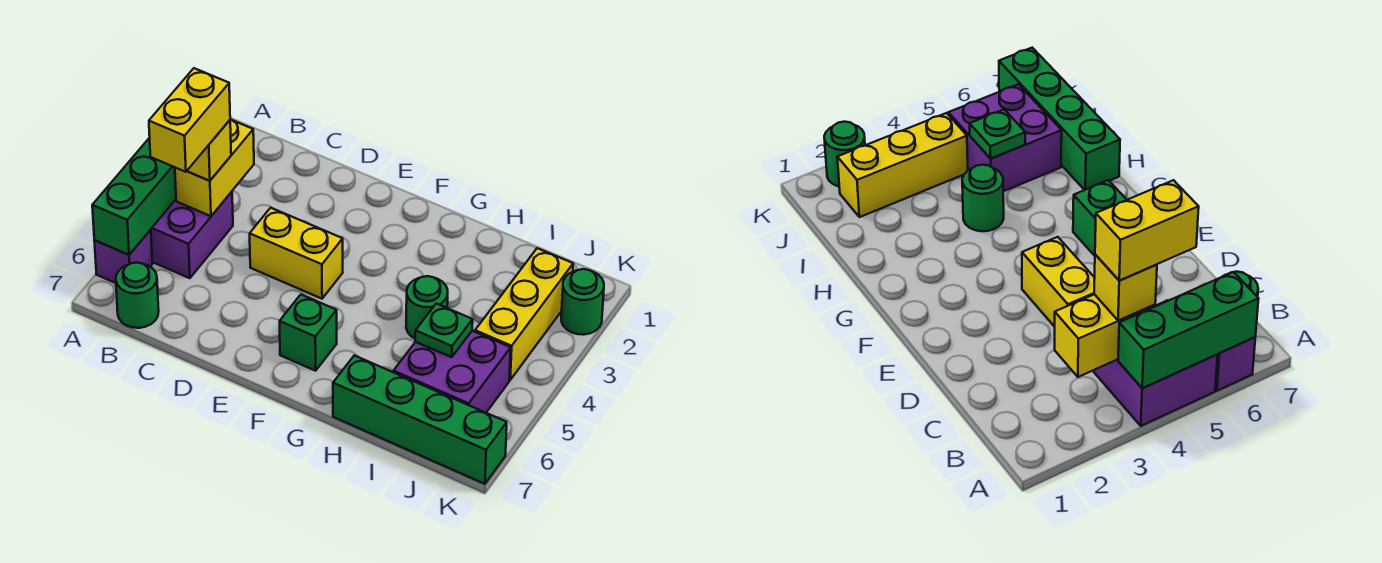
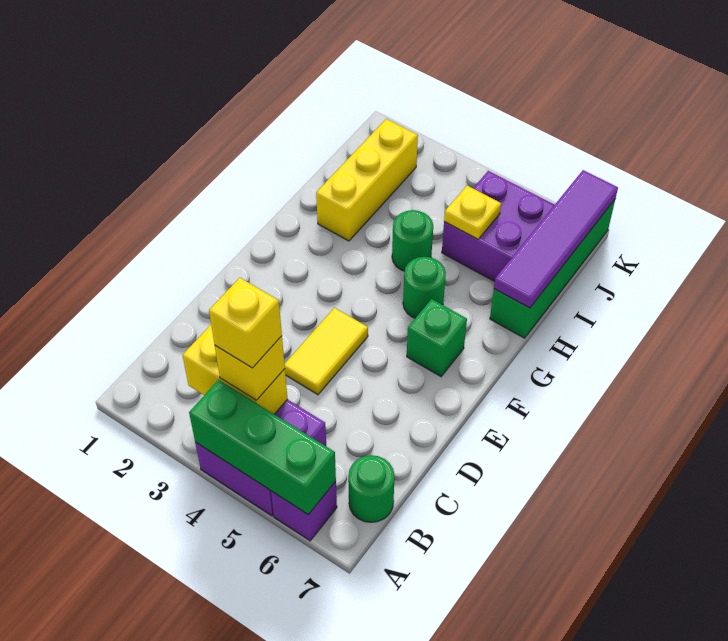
yellow 1x2 brick [149,68,230,172] -> yellow 1x1 brick [209,278,282,368]
yellow 1x2 brick [250,208,343,299] -> yellow 1x2 tile [284,308,368,395]
none -> purple 1x4 tile [494,170,618,308]
green 1x1 plate [415,304,473,357] -> yellow 1x1 plate [444,186,501,239]
yellow 1x3 brick [475,248,573,380] -> yellow 1x3 brick turned to [316,119,418,241]
green 1x1 round brick [561,269,604,335] -> green 1x1 round brick moved to [403,257,446,318]

